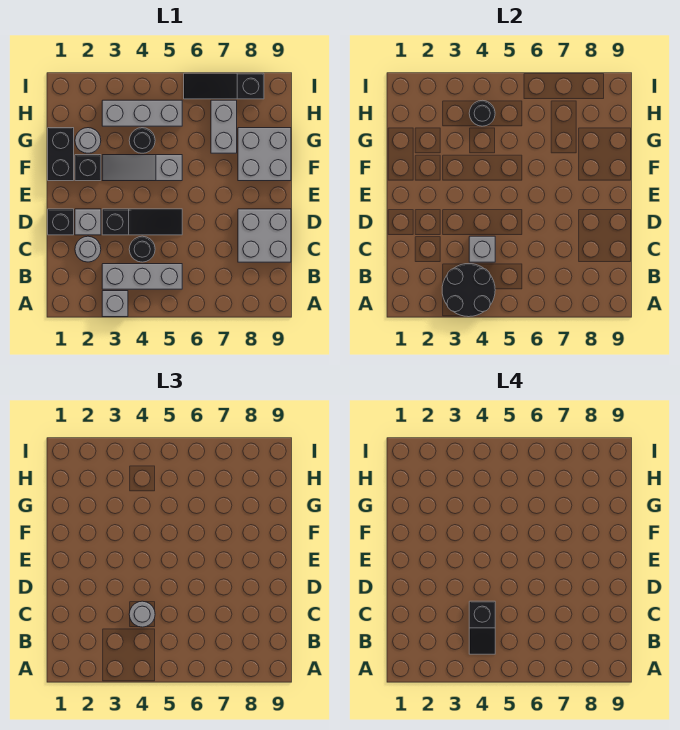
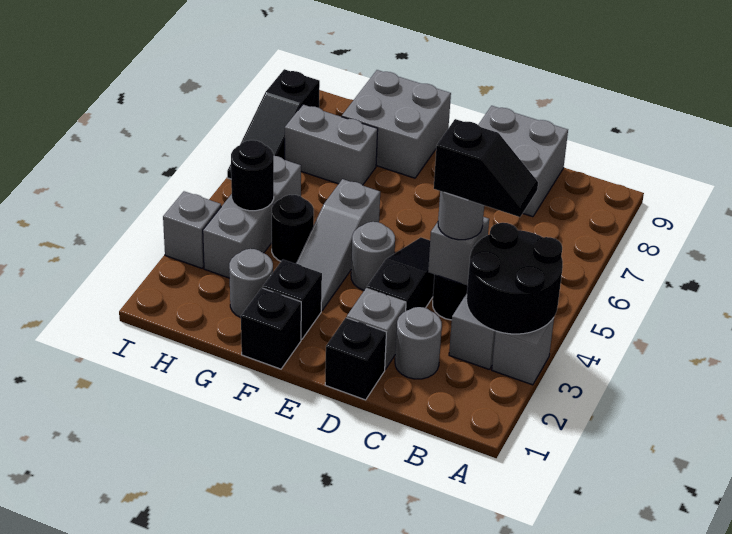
none -> grey 1x1 round brick [351,222,395,290]
black 1x2 brick [48,128,74,181] -> black 1x1 brick [241,288,301,369]
none -> grey 1x1 brick [163,191,221,268]

